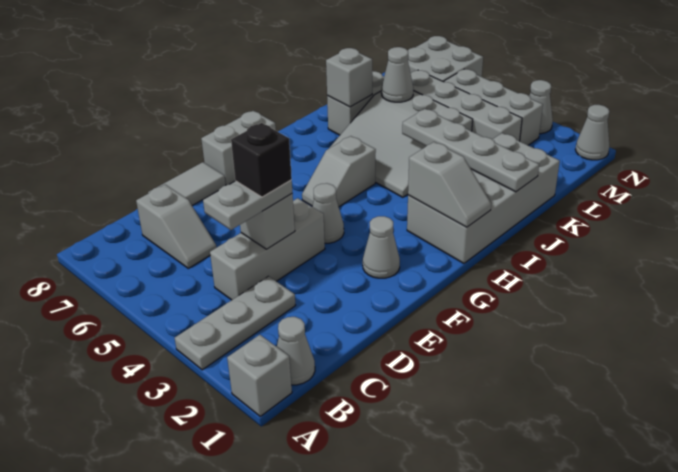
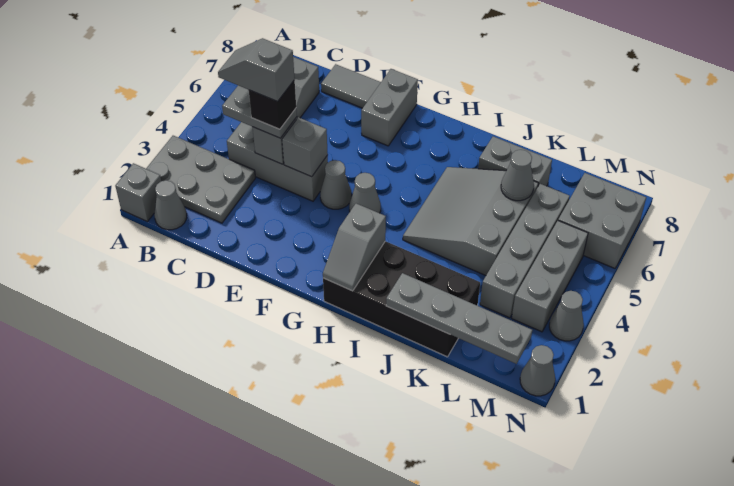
grey 1x3 plate [175,276,296,370] -> grey 2x3 plate [146,136,255,223]
grey 1x1 cone [363,216,400,278] -> grey 1x1 cone moved to [349,173,381,213]
grey 1x2 brick [201,111,276,185] -> grey 1x2 brick turned to [361,69,418,146]
grey 1x2 slope [302,136,376,207] -> grey 1x2 slope moved to [218,38,295,101]
grey 2x4 brick [407,133,560,263] -> black 2x4 brick [323,241,480,357]
grey 1x4 plate [402,109,539,192] -> grey 1x4 plate turned to [386,273,532,364]
grey 1x1 brick [326,48,372,107] -> grey 1x1 brick moved to [282,117,328,177]

